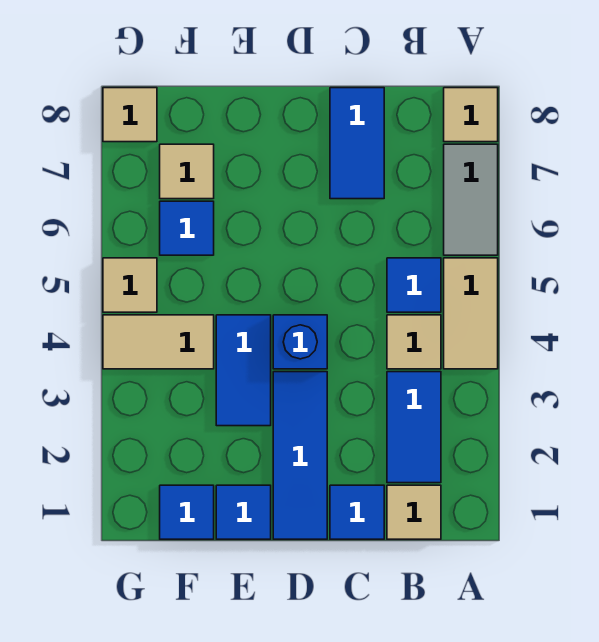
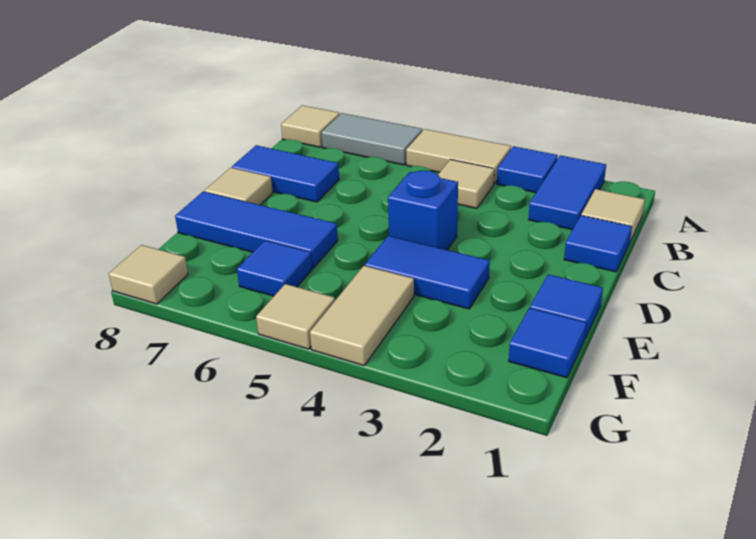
blue 1x2 tile [387,372,441,483] -> blue 1x2 tile turned to [528,155,606,230]
blue 1x1 tile [387,258,441,312] -> blue 1x1 tile moved to [497,146,558,193]
blue 1x3 tile [273,372,327,539] -> blue 1x3 tile moved to [175,191,338,268]
tan 1x1 tile [160,144,214,199] -> tan 1x1 tile moved to [205,168,273,205]

